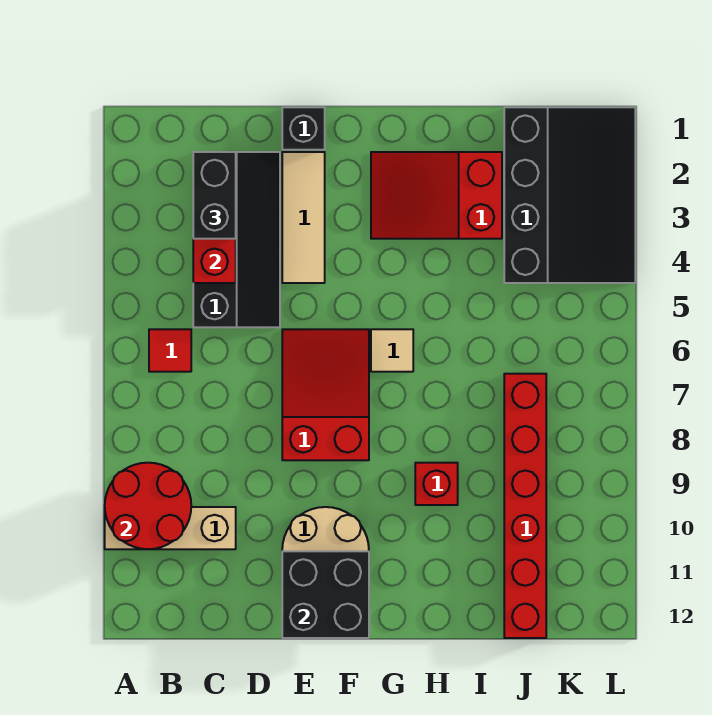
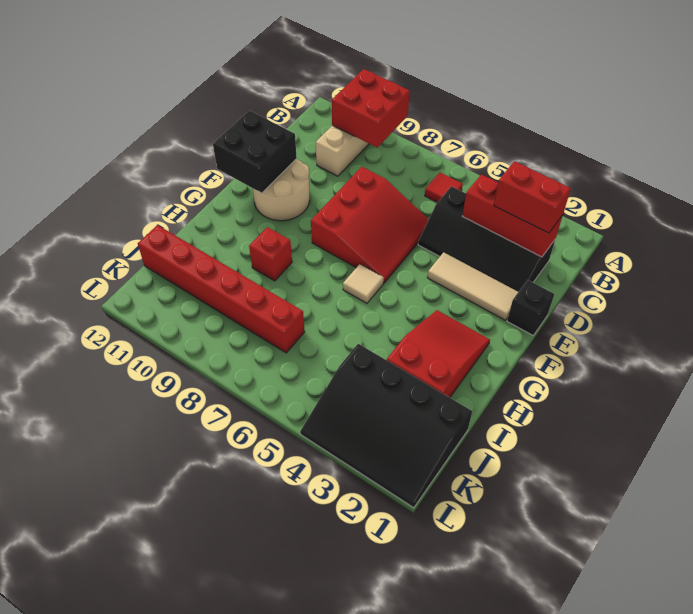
red 2x2 round brick [105,463,191,549] -> red 2x2 brick [332,69,410,148]
black 1x2 brick [193,152,236,239] -> red 1x2 brick [494,161,571,233]
red 2x3 slope [282,329,369,460] -> red 3x3 slope [311,167,429,283]

